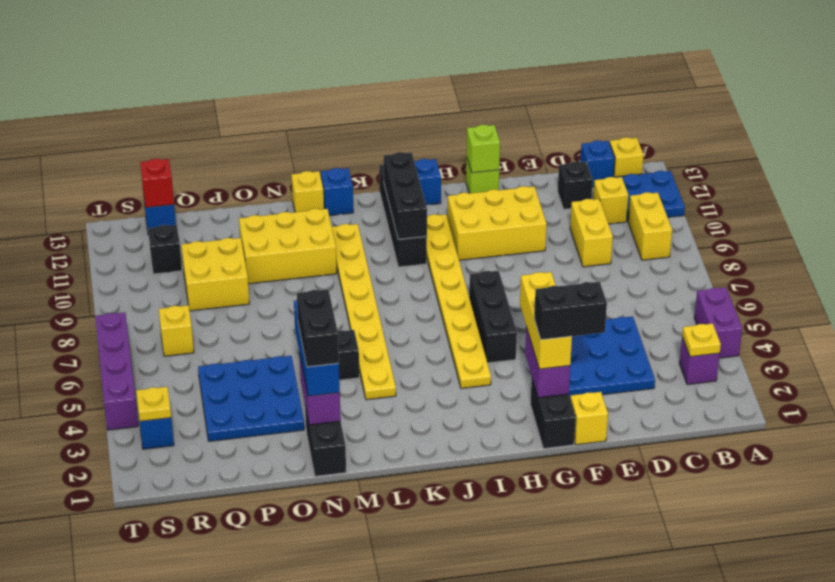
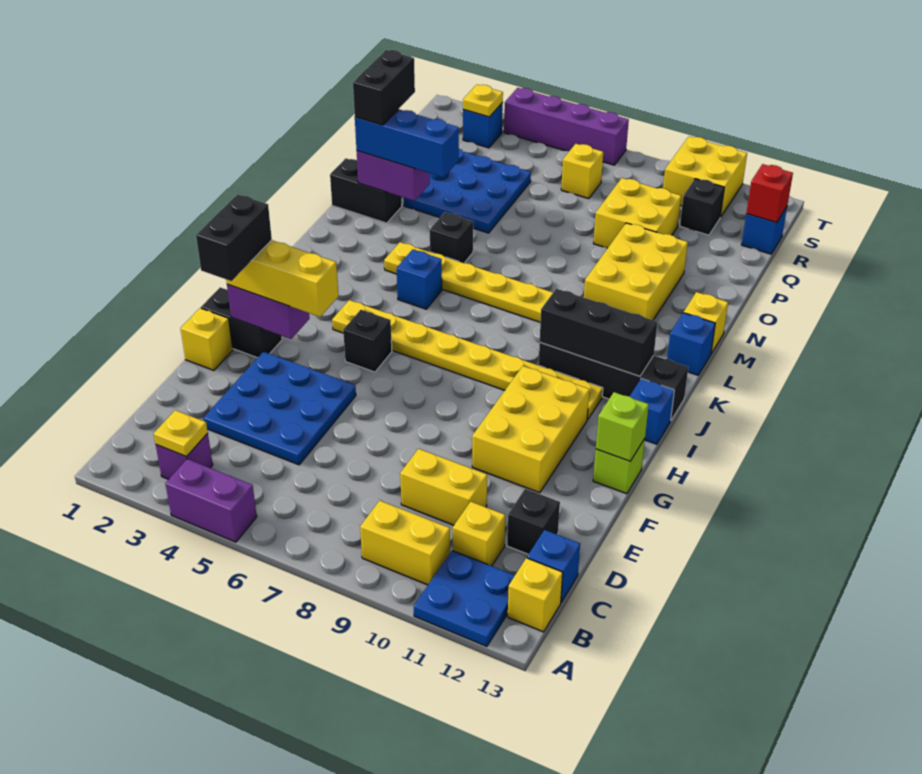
black 1x3 brick [469,271,517,363] -> black 1x1 brick [343,310,392,372]
none -> blue 1x1 brick [397,249,442,309]
black 1x2 brick [297,290,339,367] -> black 1x2 brick turned to [353,50,415,125]
none -> yellow 2x2 brick [663,137,747,217]

